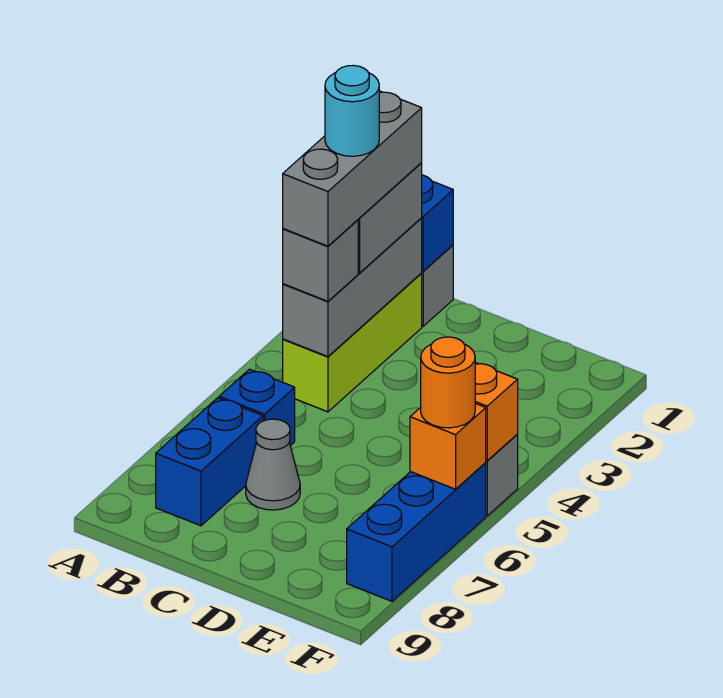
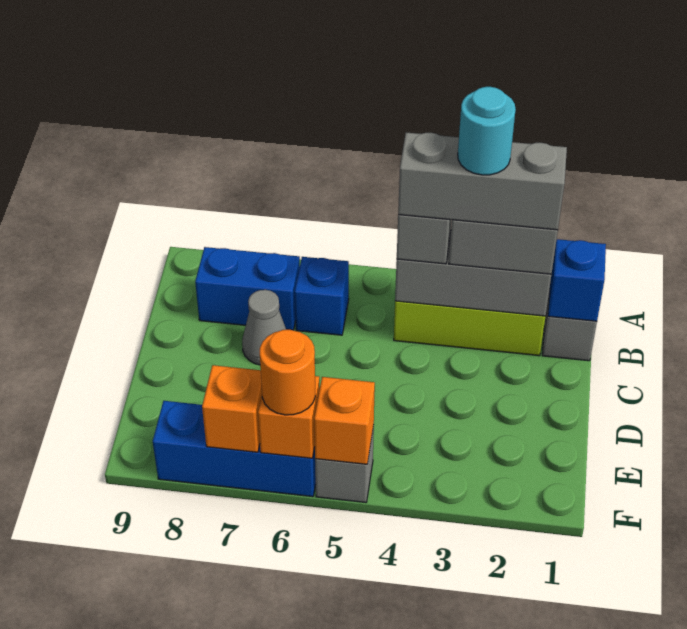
none -> orange 1x1 brick [202,365,262,452]

